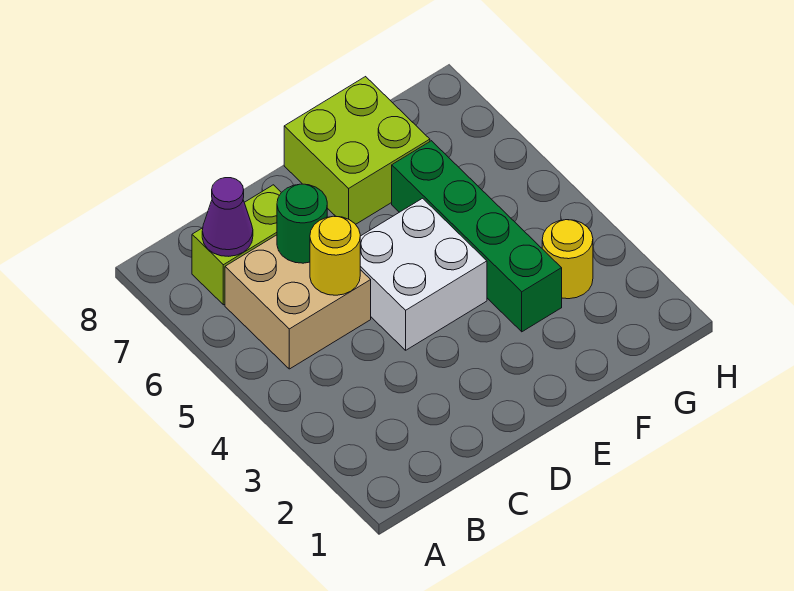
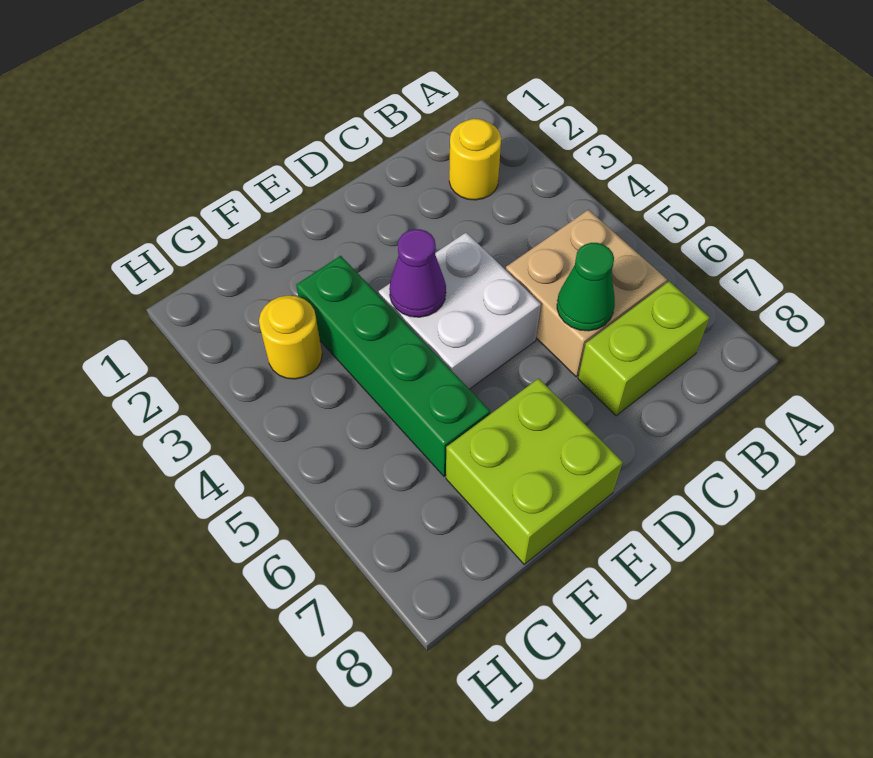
purple 1x1 cone [202,178,253,256] -> purple 1x1 cone moved to [389,229,446,317]
yellow 1x1 round brick [310,216,360,295] -> yellow 1x1 round brick moved to [449,119,501,200]
green 1x1 round brick [277,184,327,263] -> green 1x1 cone [557,243,615,331]

